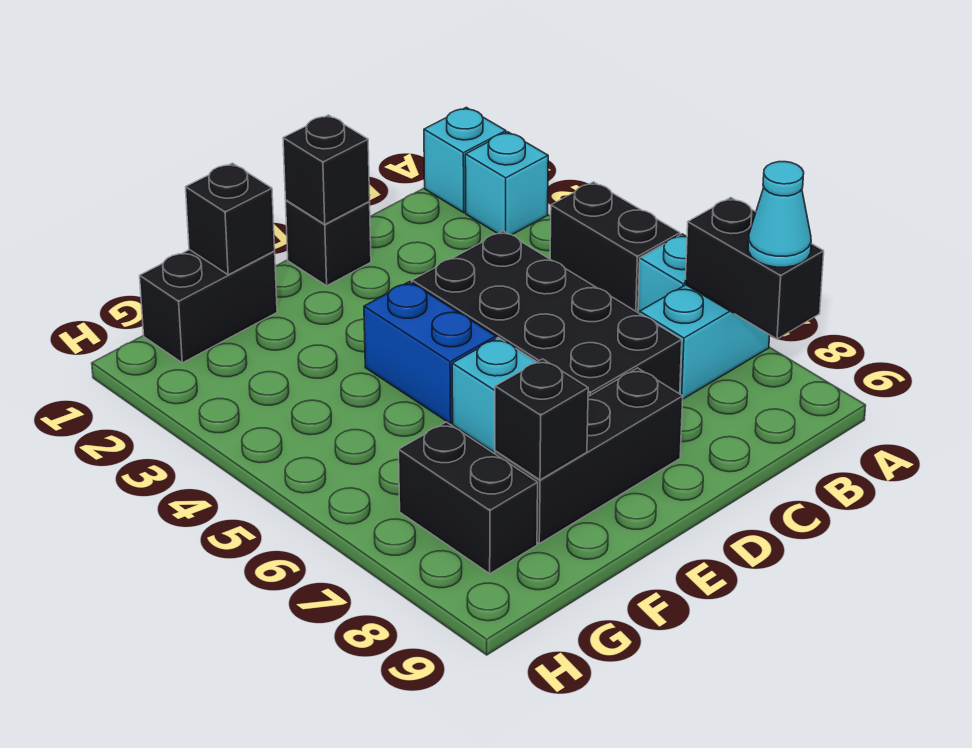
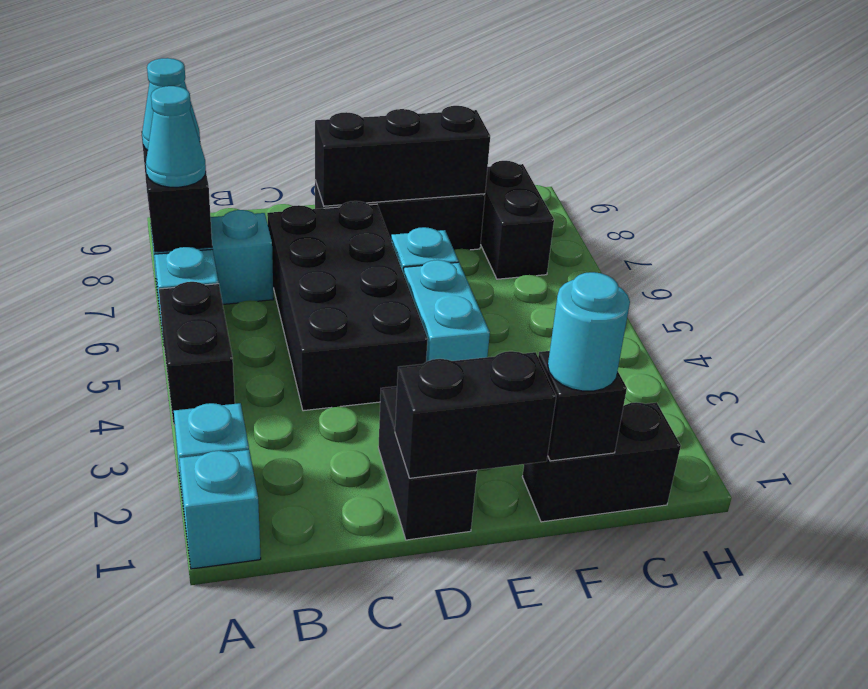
none -> cyan 1x1 cone [146,86,206,187]
black 1x1 brick [286,200,371,286] -> black 1x2 brick [378,386,477,540]
black 1x1 brick [283,115,370,224] -> black 1x2 brick [395,351,556,478]
blue 1x2 brick [364,282,496,424] -> cyan 1x2 brick [404,260,490,362]
none -> cyan 1x1 round brick [548,272,630,391]
black 1x1 brick [495,359,588,480] -> black 1x3 brick [315,106,490,206]

